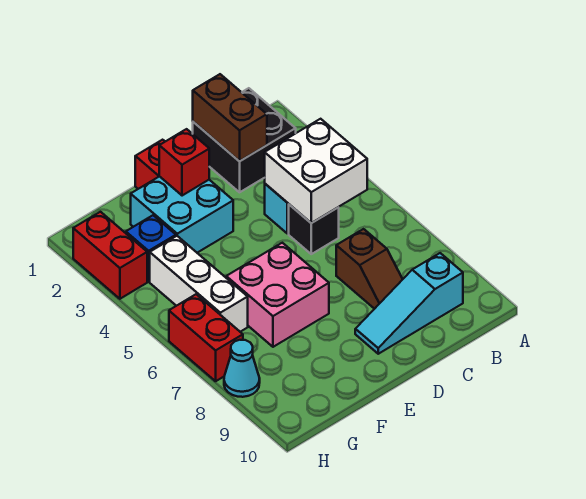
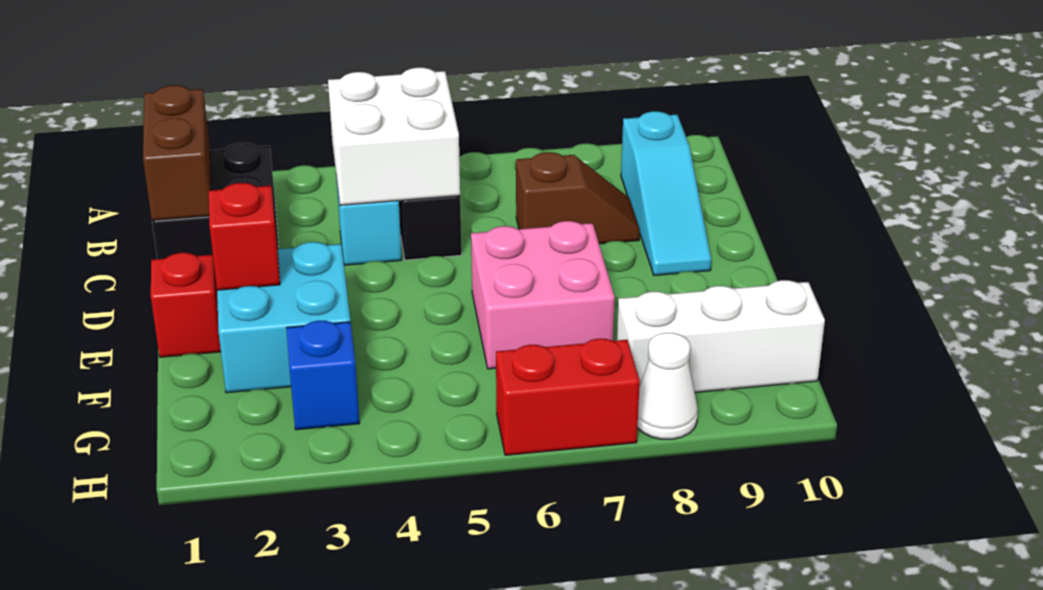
brown 1x2 brick [193,74,267,161] -> brown 1x2 brick turned to [143,85,211,220]
white 1x3 brick [150,236,248,332] -> white 1x3 brick moved to [617,280,825,392]
red 1x2 brick [73,212,147,299] -> none
cyan 1x1 cone [224,340,260,397] -> white 1x1 cone [637,333,698,439]

